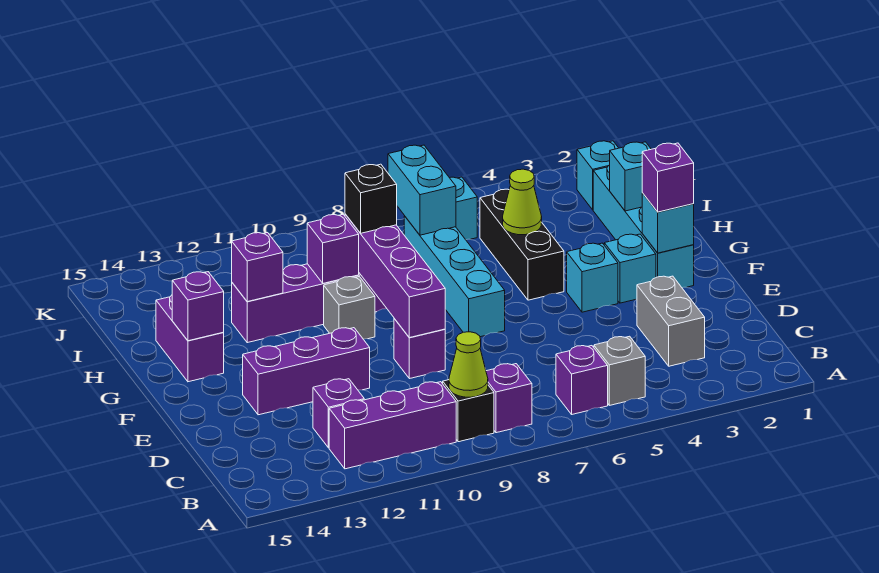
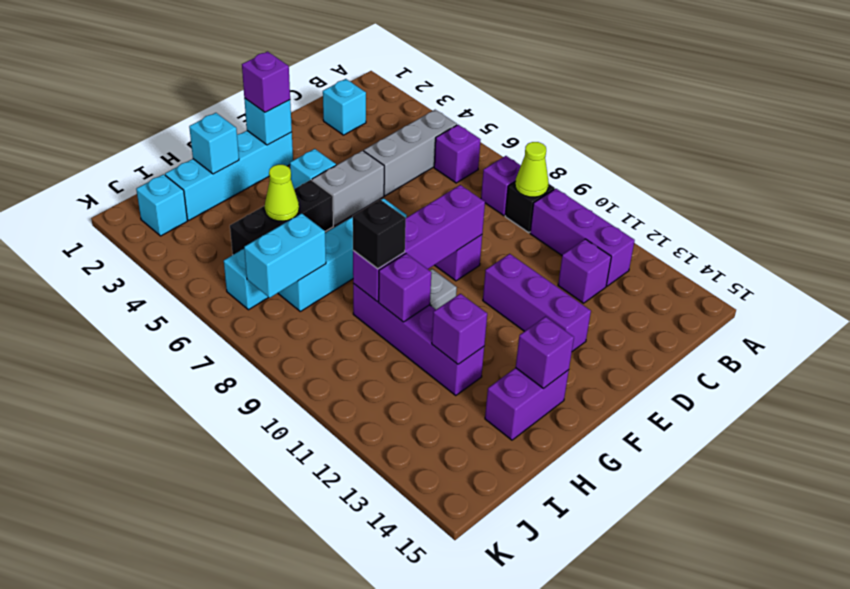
grey 1x1 brick [594,336,645,405] -> grey 1x3 brick [364,110,457,196]
grey 1x2 brick [637,276,705,366] -> grey 1x2 brick moved to [312,151,384,226]
cyan 1x1 brick [604,234,656,303] -> cyan 1x1 brick moved to [323,79,366,135]

